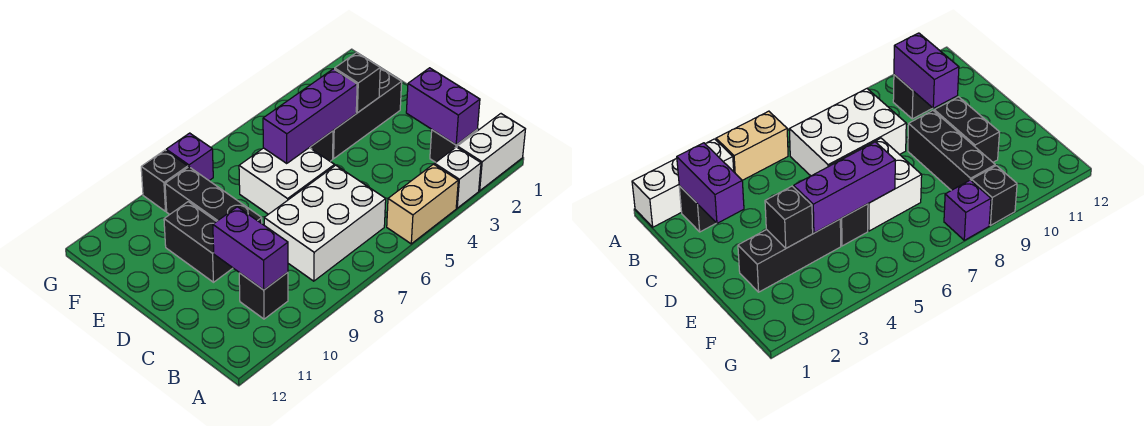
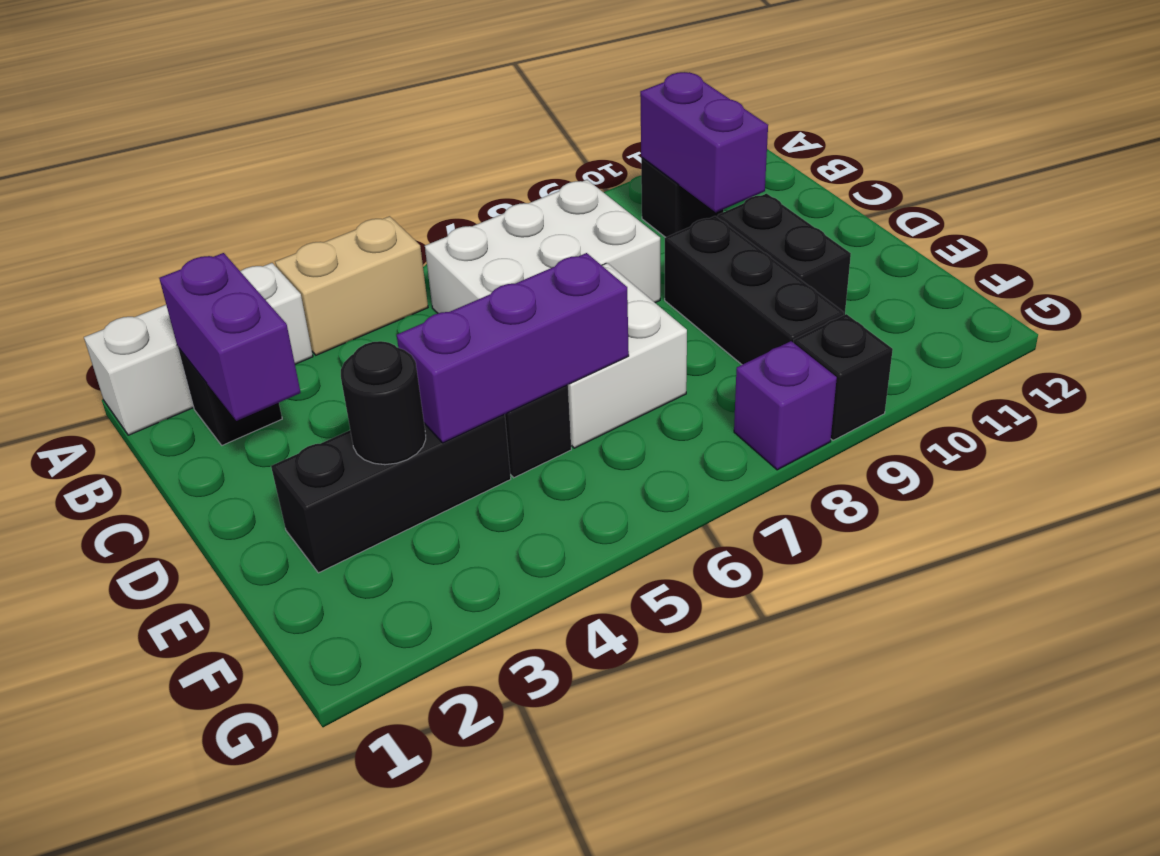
black 1x1 brick [335,53,380,113] -> black 1x1 round brick [341,341,426,465]

